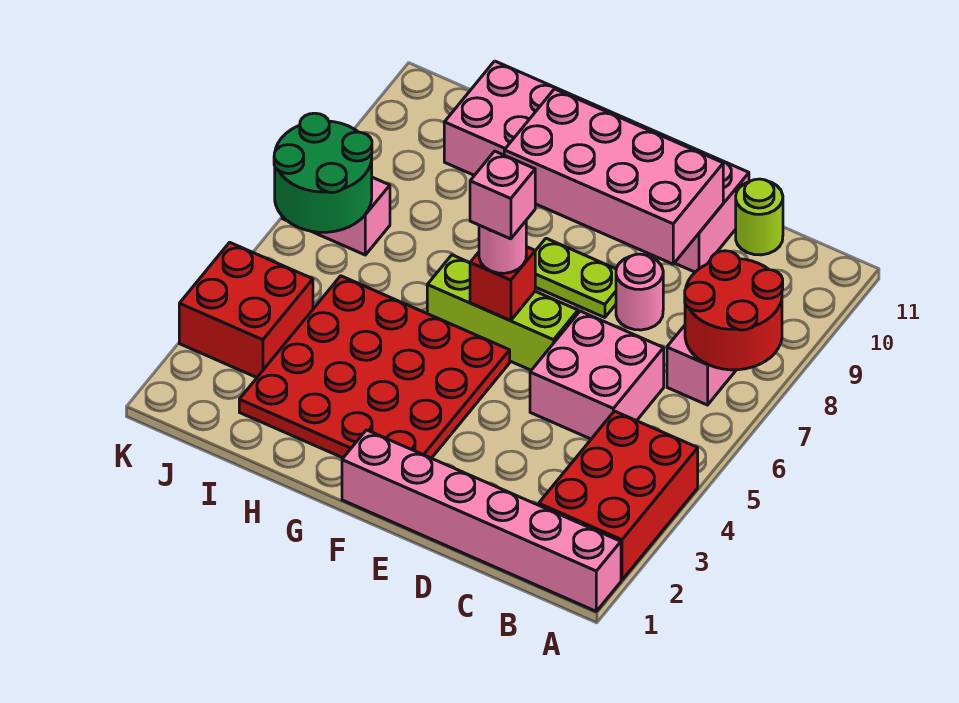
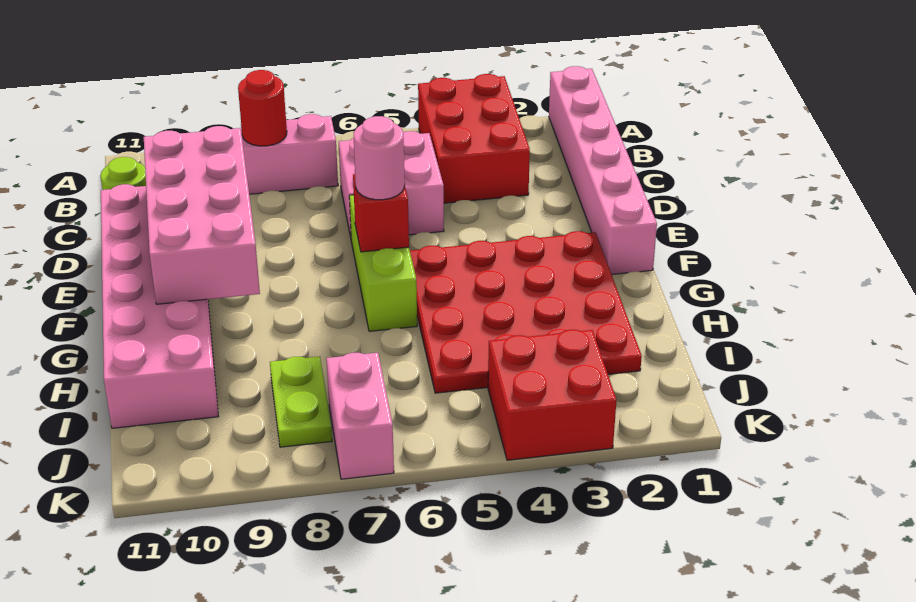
red 2x3 brick [539,411,698,580] -> red 2x3 brick turned to [418,74,530,203]
red 2x2 round brick [685,251,783,370] -> red 1x1 round brick [238,70,287,146]
pink 1x1 round brick [616,254,663,330] -> none
lime 1x2 plate [535,238,616,318] -> lime 1x2 plate moved to [270,356,332,447]
pink 1x1 brick [470,151,535,239] -> none
green 2x2 round brick [274,113,372,232] -> none

